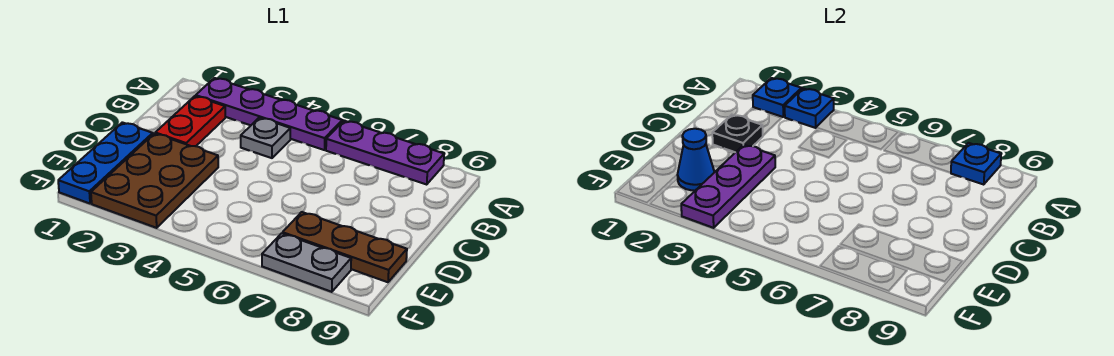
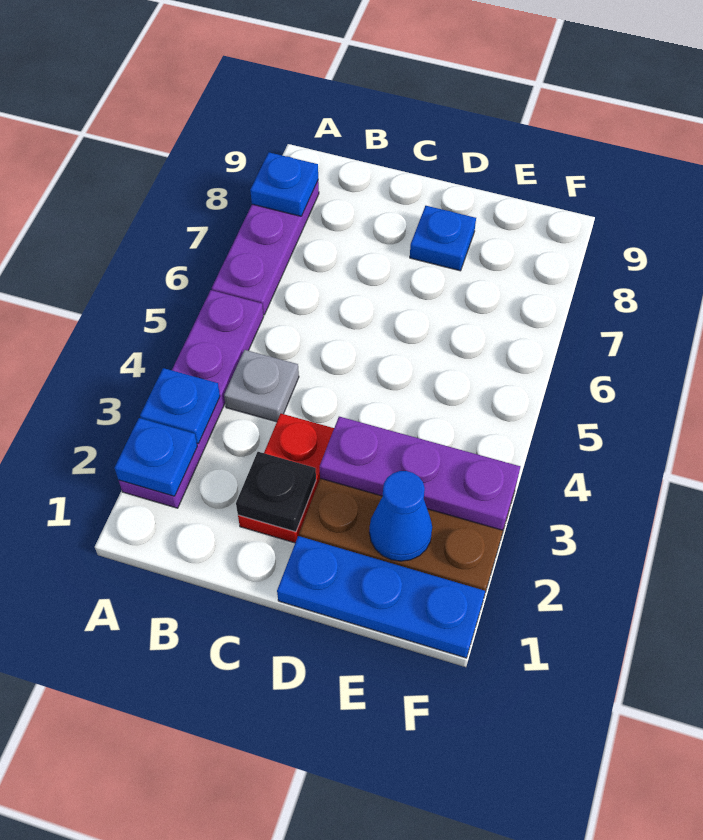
red 1x2 plate [155,96,225,146] -> red 1x2 plate turned to [238,414,334,543]
none -> blue 1x1 plate [410,206,476,271]
brown 1x3 plate [283,212,407,282] -> none
grey 1x2 plate [262,233,351,292] -> none

